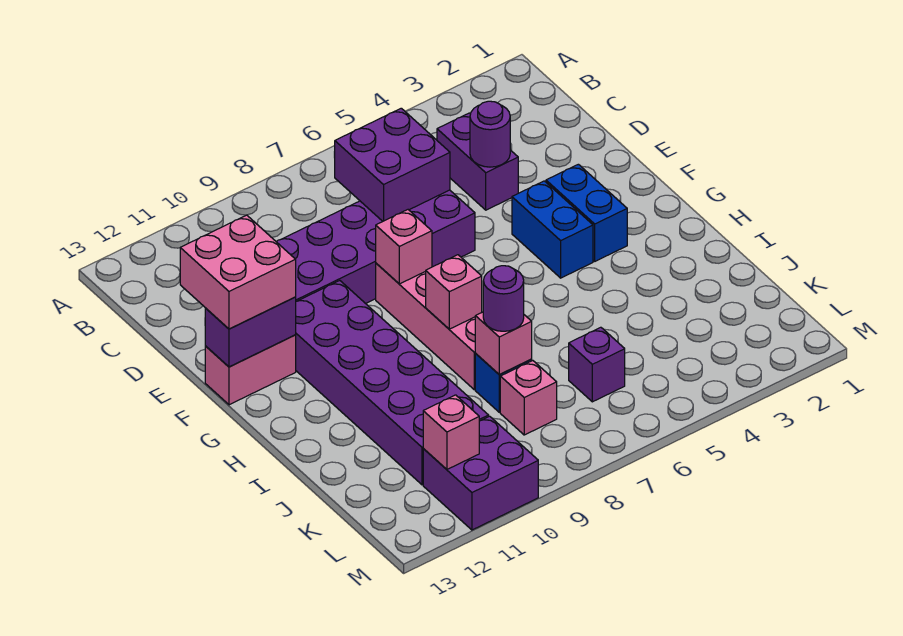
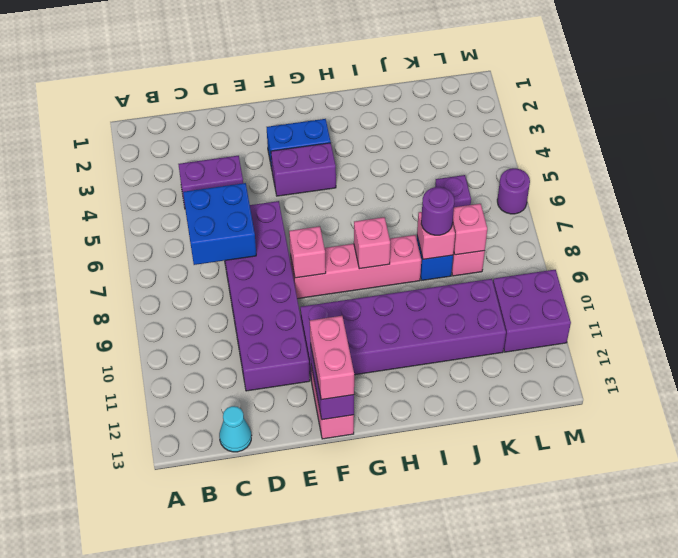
purple 2x2 brick [335,108,450,221] -> blue 2x2 brick [183,183,256,265]
none -> cyan 1x1 cone [219,406,251,452]
purple 1x1 round brick [470,101,510,167] -> purple 1x1 round brick moved to [497,168,530,214]
pink 2x2 brick [180,215,296,329] -> pink 1x2 brick [310,316,354,400]
blue 1x2 brick [512,181,593,278] -> purple 1x2 brick [271,143,336,196]
pink 1x1 brick [423,395,479,469] -> pink 1x1 brick moved to [453,204,487,255]

